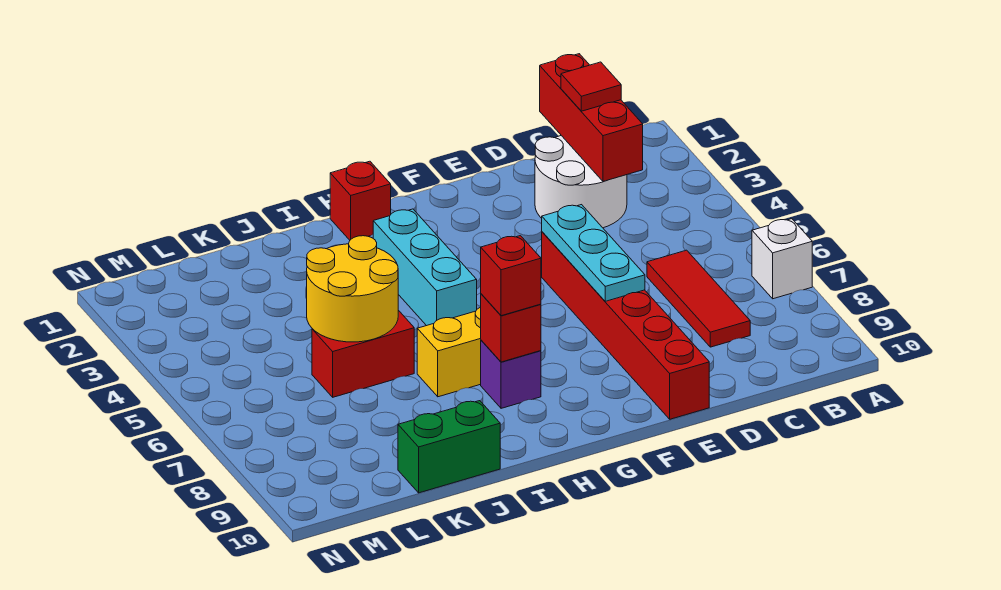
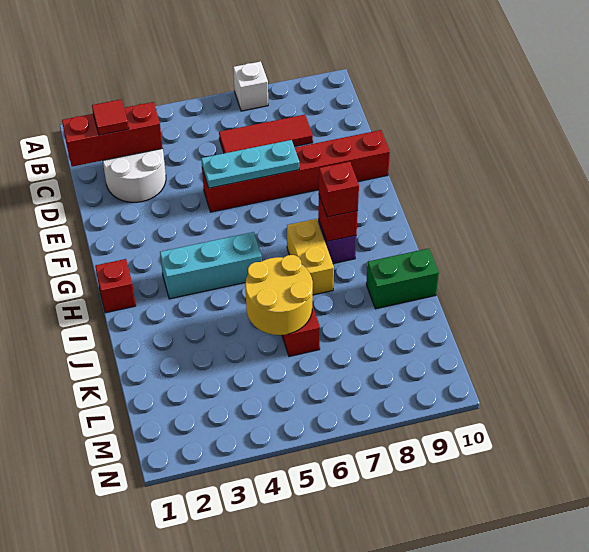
green 1x2 brick [398,401,500,493] -> green 1x2 brick turned to [366,248,439,309]

